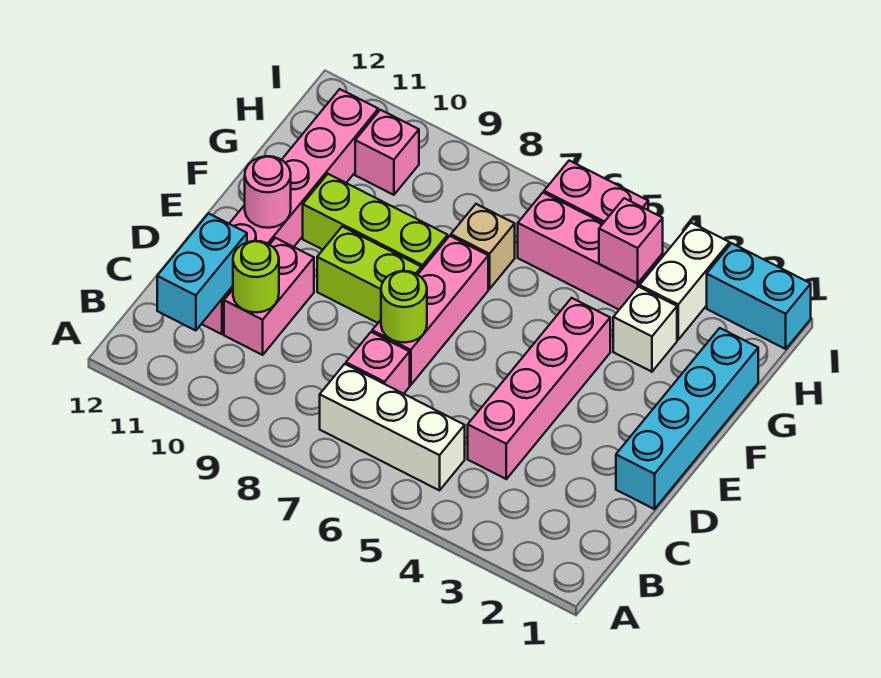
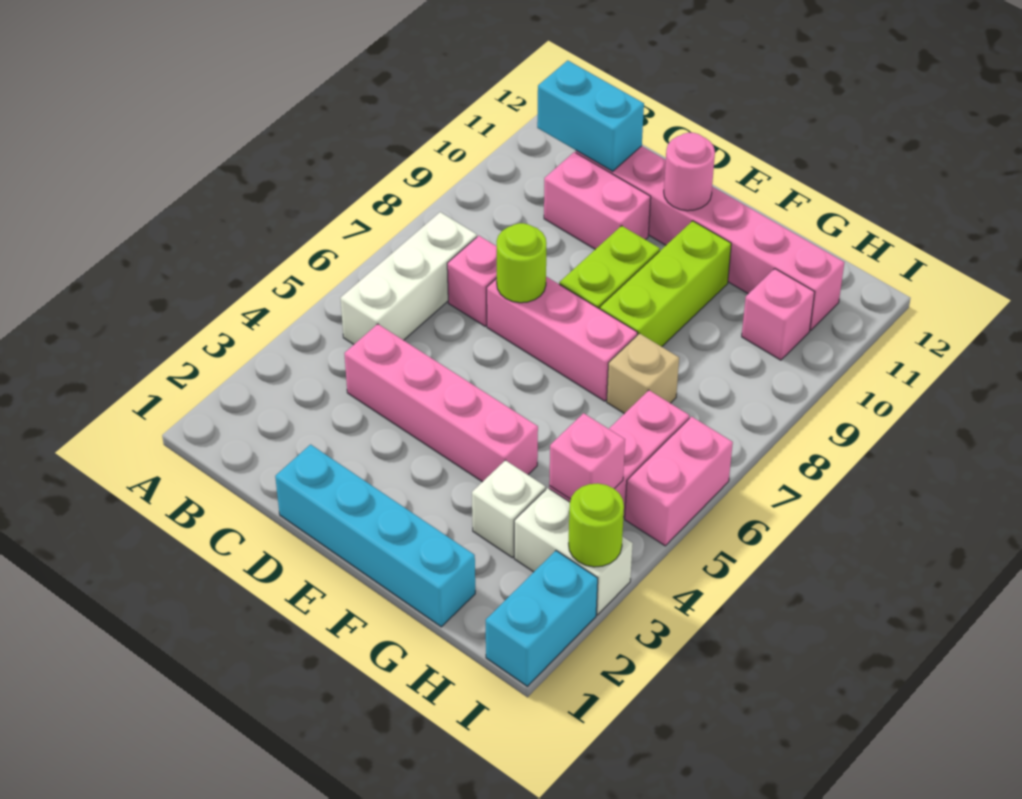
lime 1x1 round brick [233,241,279,312] -> lime 1x1 round brick moved to [569,483,624,567]

